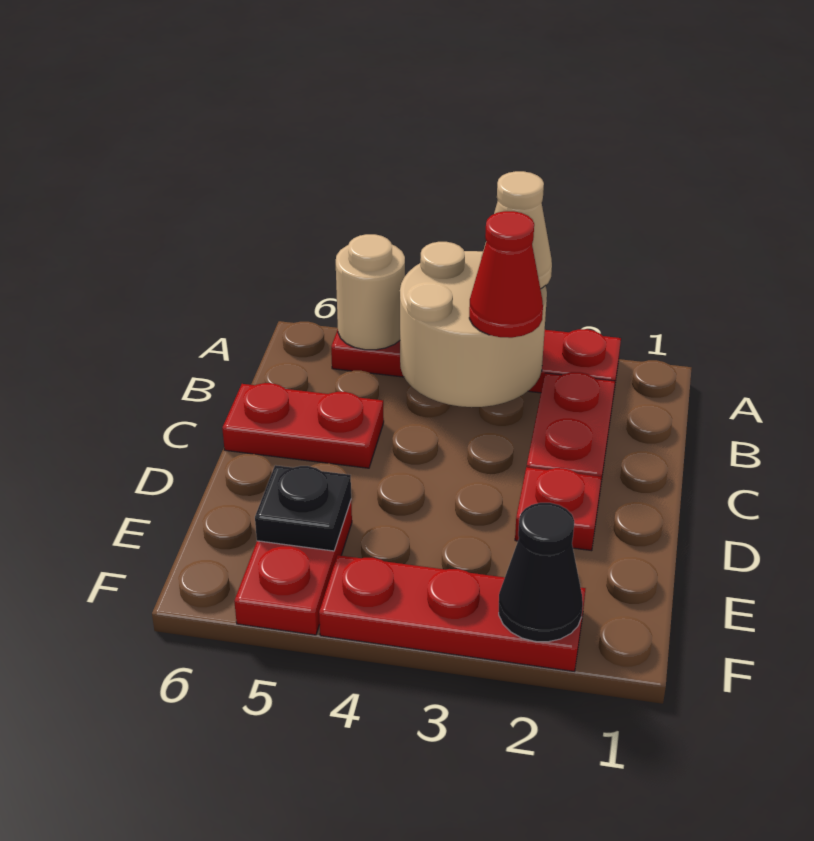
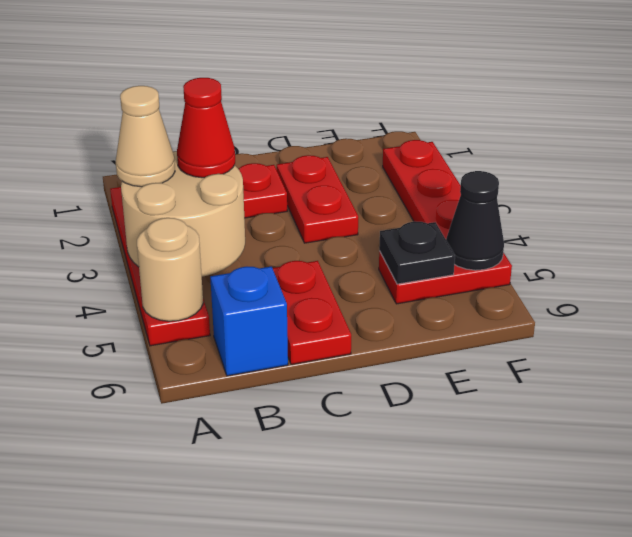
none -> blue 1x1 brick [210,267,288,376]
red 1x1 plate [515,467,601,551] -> red 1x2 plate [277,155,358,243]
black 1x1 cone [499,503,583,642] -> black 1x1 cone moved to [446,171,504,270]

